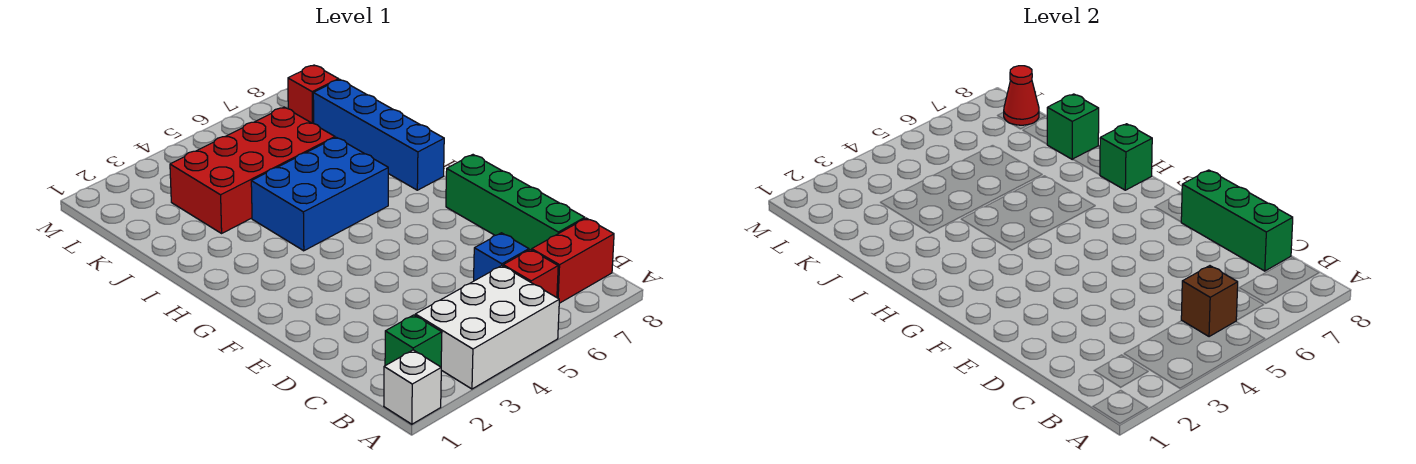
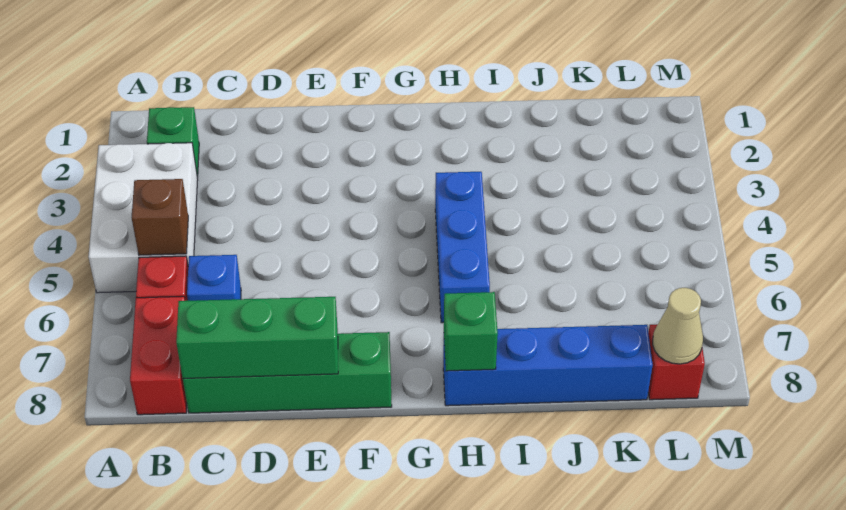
white 1x1 brick [384,350,441,424] -> none
blue 2x3 brick [251,137,388,251] -> blue 1x3 brick [435,172,490,323]
red 2x4 brick [170,107,335,233] -> none
green 1x1 brick [1047,94,1099,159] -> none
red 1x1 cone [1004,66,1039,125] -> tan 1x1 cone [653,288,703,364]

